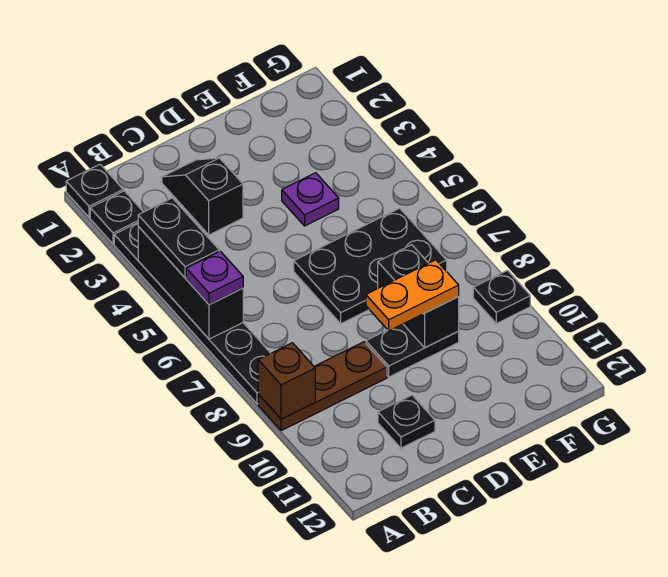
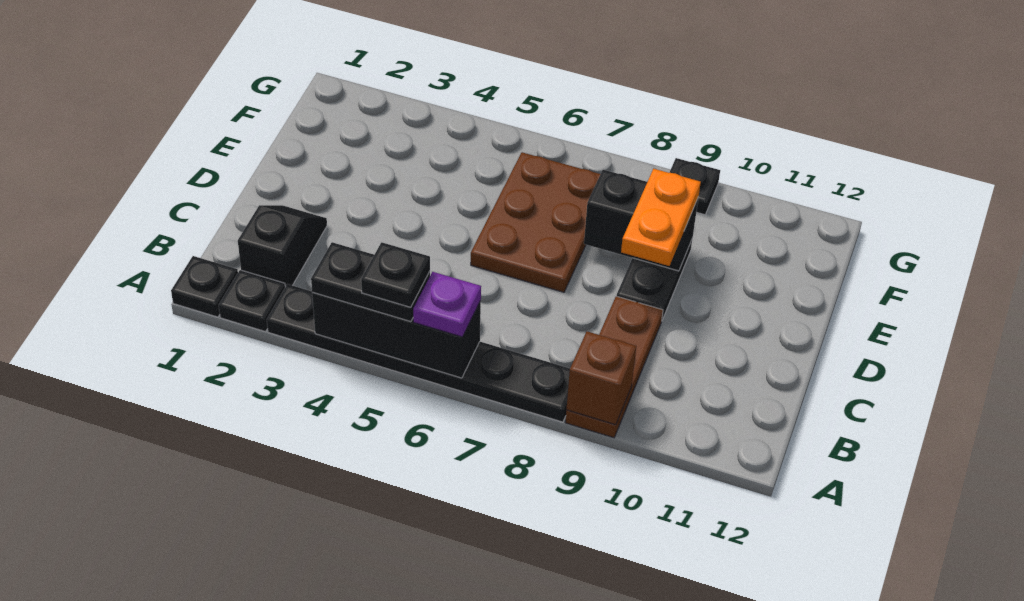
black 1x2 slope [162,158,243,235] -> black 1x2 slope turned to [238,205,327,287]
black 1x1 plate [378,395,435,448] -> black 1x1 plate moved to [361,242,430,307]
black 2x3 plate [294,208,447,324] -> brown 2x3 plate [471,152,600,292]
purple 1x1 plate [282,173,339,226] -> none

